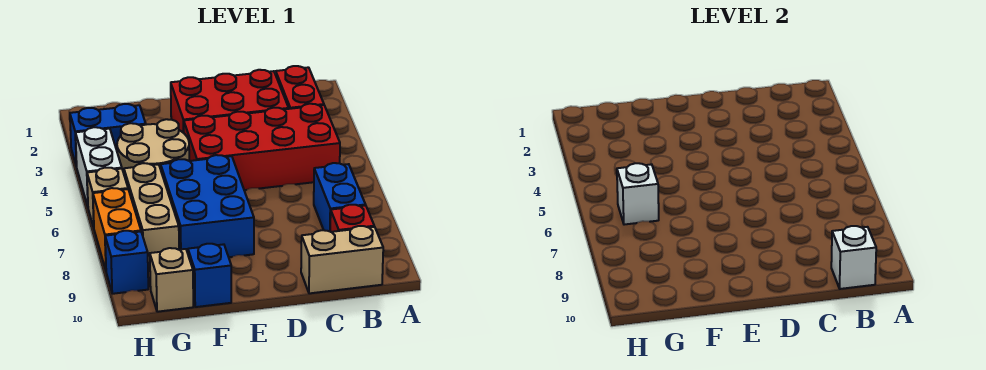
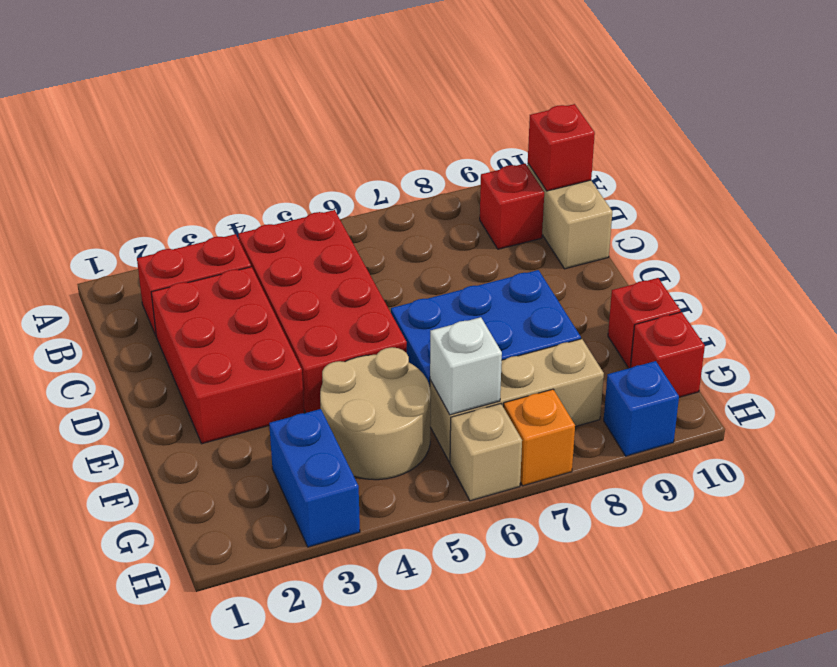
blue 1x2 brick [314,163,365,231] -> none
white 1x1 brick [831,226,876,289] -> red 1x1 brick [528,104,595,191]
blue 1x1 brick [188,244,231,307] -> red 1x1 brick [608,278,681,368]
tan 1x1 brick [150,248,193,312] -> red 1x1 brick [631,312,705,397]
white 1x2 brick [75,127,122,206] -> none
orange 1x2 brick [93,188,141,270] -> orange 1x1 brick [503,389,575,486]

